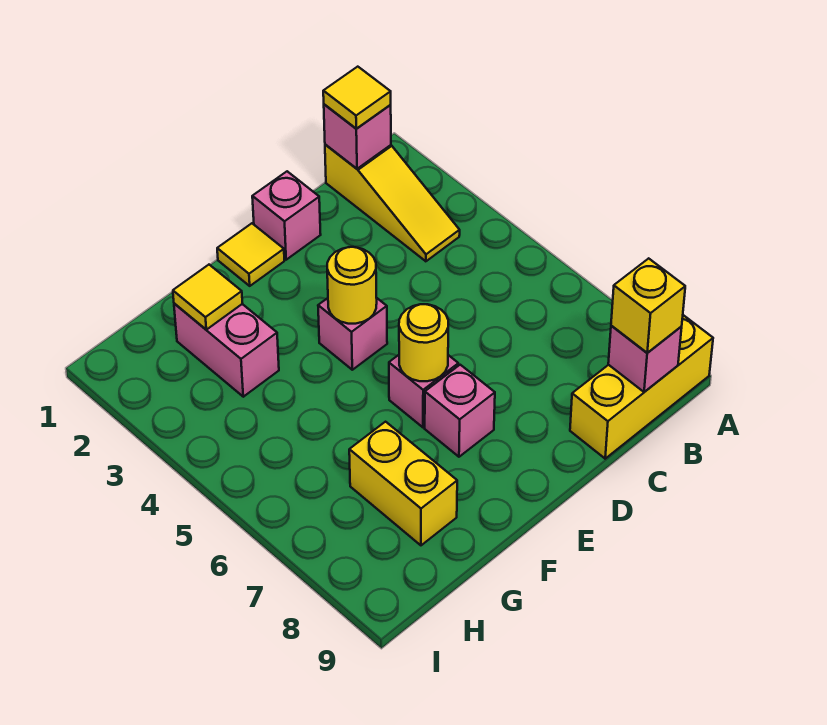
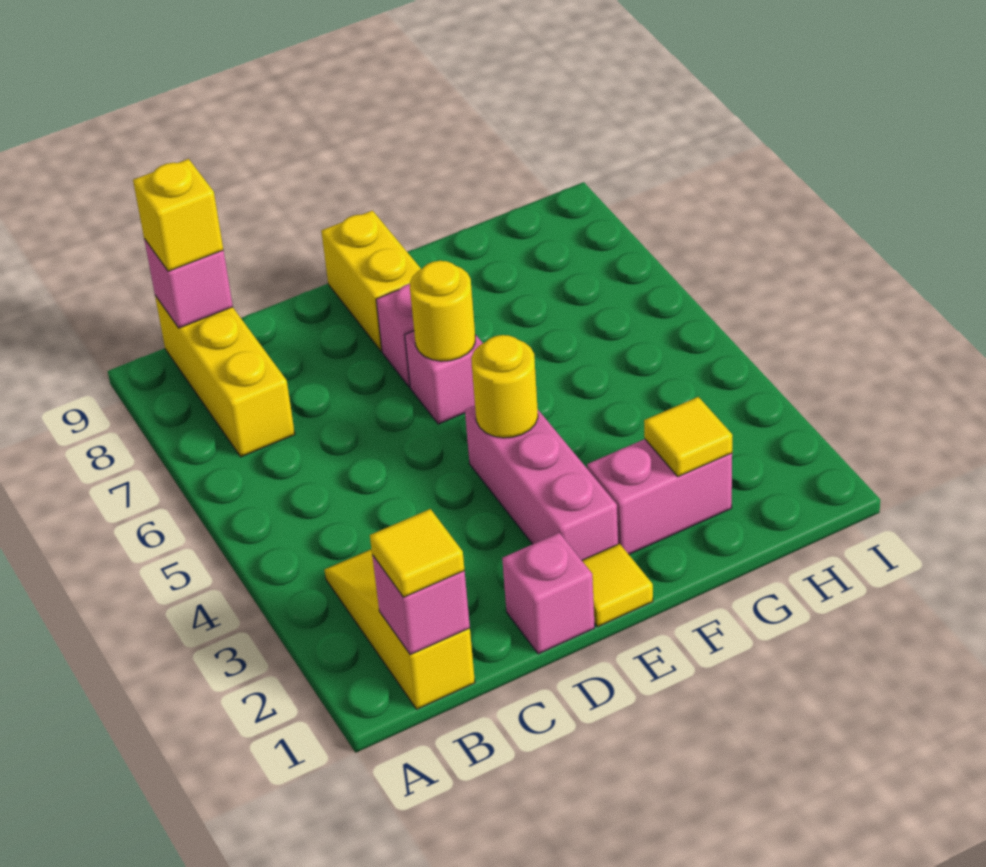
yellow 1x3 brick [570,315,713,459] -> yellow 1x3 brick turned to [155,296,295,457]
pink 1x1 brick [318,298,387,370] -> pink 1x3 brick [465,406,618,560]
pink 1x2 brick [174,303,279,397] -> pink 1x2 brick turned to [587,439,732,554]
yellow 1x2 brick [349,422,457,545] -> yellow 1x2 brick moved to [321,211,421,351]

